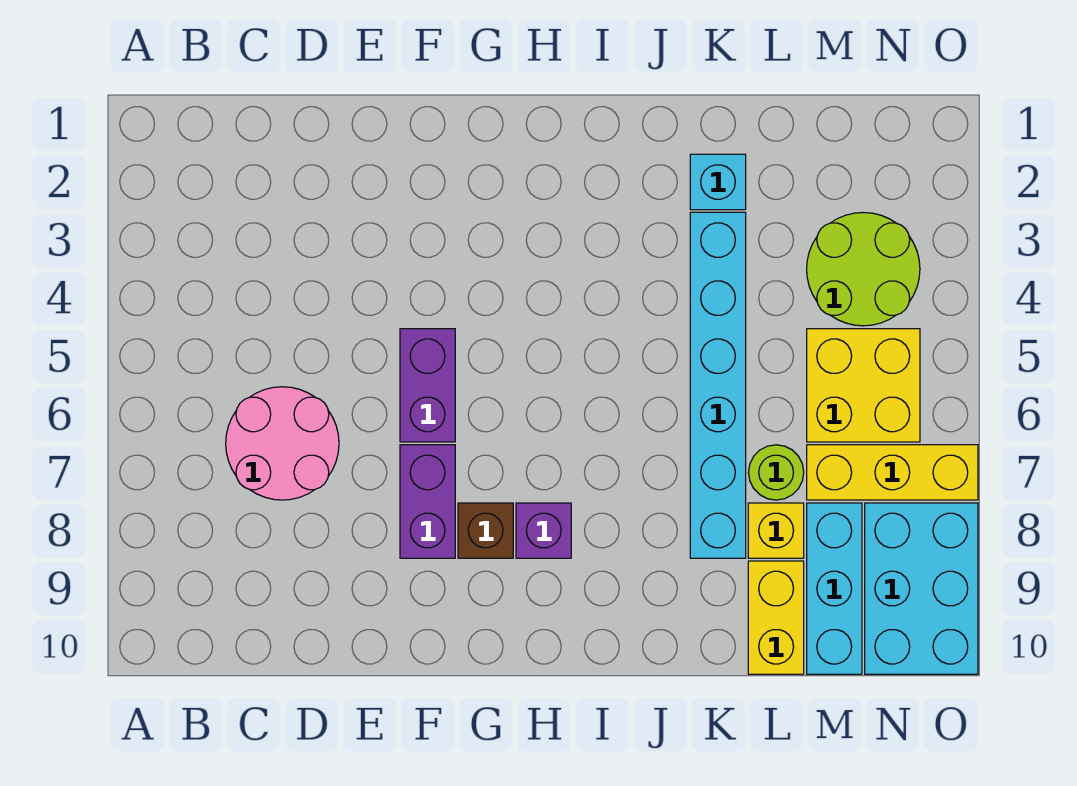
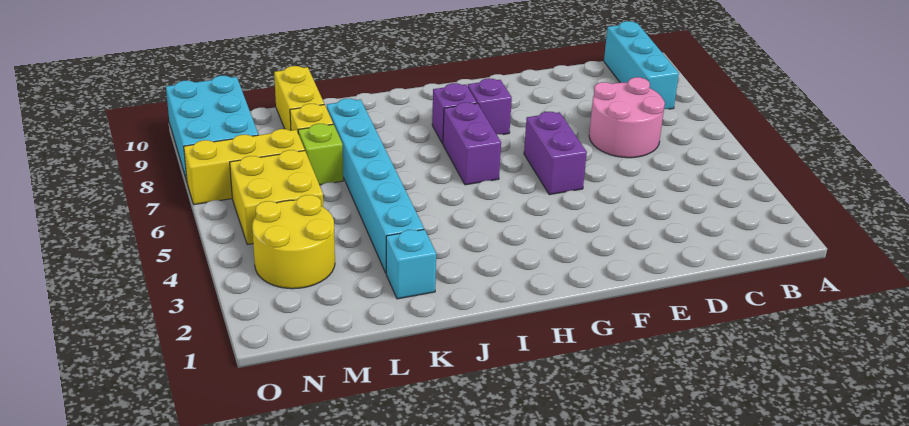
purple 1x2 brick [400,445,455,558] -> purple 1x2 brick moved to [443,102,501,185]
brown 1x1 brick [458,503,513,558] -> purple 1x1 brick [468,79,512,135]
lime 1x1 round brick [749,445,804,500] -> lime 1x1 brick [298,124,343,185]
lime 2x2 round brick [807,212,920,326] -> yellow 2x2 round brick [252,195,335,289]
cyan 1x3 brick [807,503,862,674] -> cyan 1x3 brick moved to [604,21,679,109]

